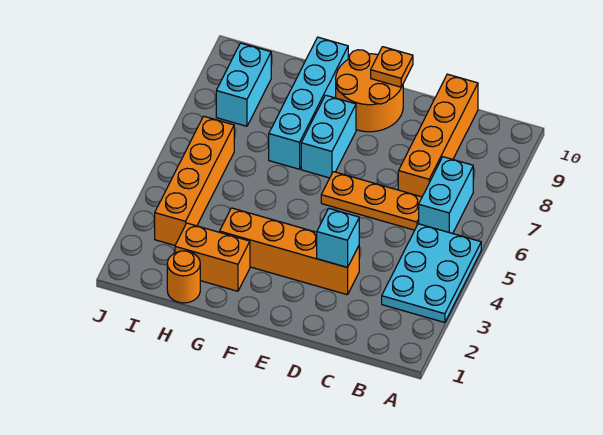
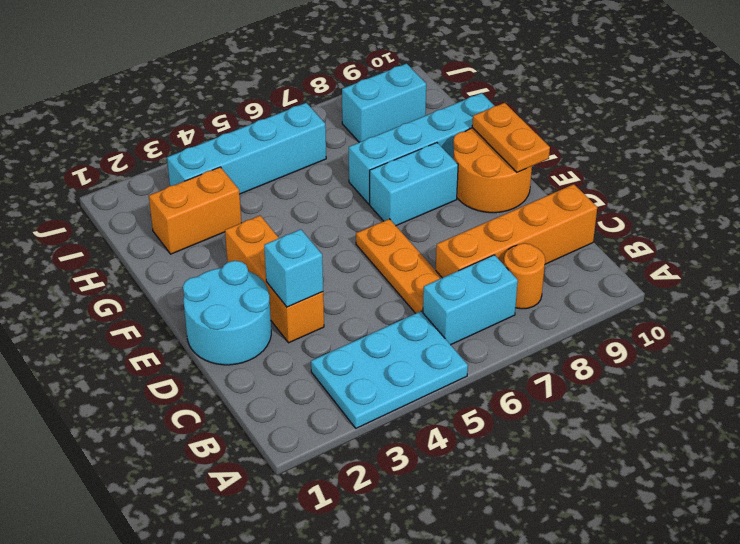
none -> cyan 2x2 round brick [183,261,271,365]
orange 1x4 brick [220,208,359,295] -> orange 1x3 brick [225,216,324,343]
orange 1x1 plate [371,47,413,87] -> orange 1x2 plate [472,103,550,172]
orange 1x2 brick [175,223,250,291] -> orange 1x2 brick turned to [149,167,241,254]
orange 1x1 round brick [167,251,200,303] -> orange 1x1 round brick moved to [504,243,545,309]
orange 1x4 brick [155,116,234,245] -> cyan 1x4 brick [167,103,326,194]

